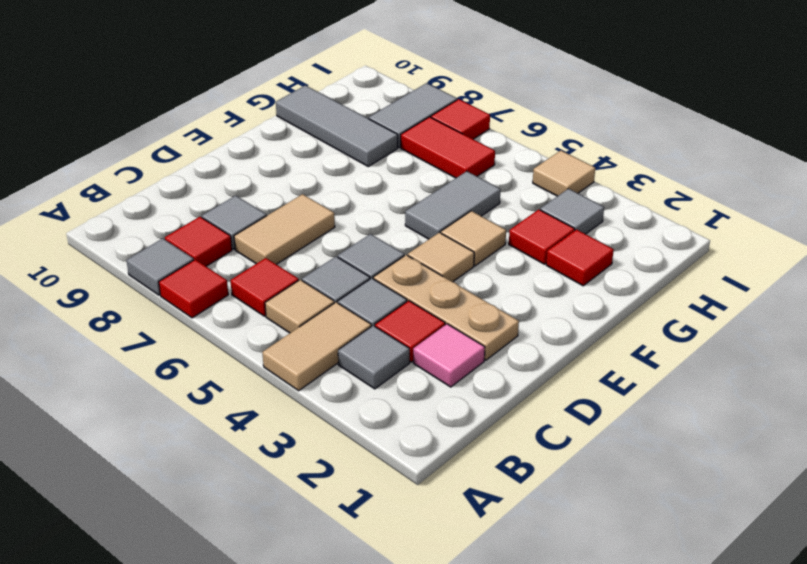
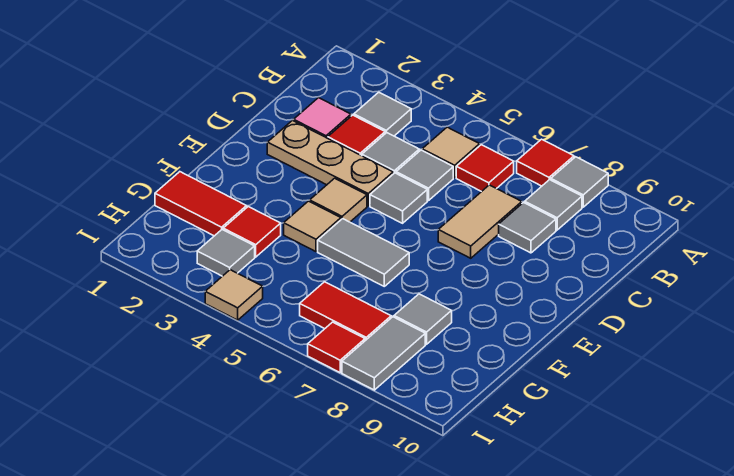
tan 1x2 tile [262,302,371,391] -> none
red 1x1 tile [165,217,232,266] -> grey 1x1 tile [525,180,582,230]
grey 1x2 tile [405,171,500,239] -> grey 1x2 tile turned to [318,219,409,286]
red 1x1 tile [546,230,614,286] -> red 1x2 tile [155,172,247,236]
grey 1x3 tile [276,85,398,166] -> grey 1x1 tile [394,294,452,344]

